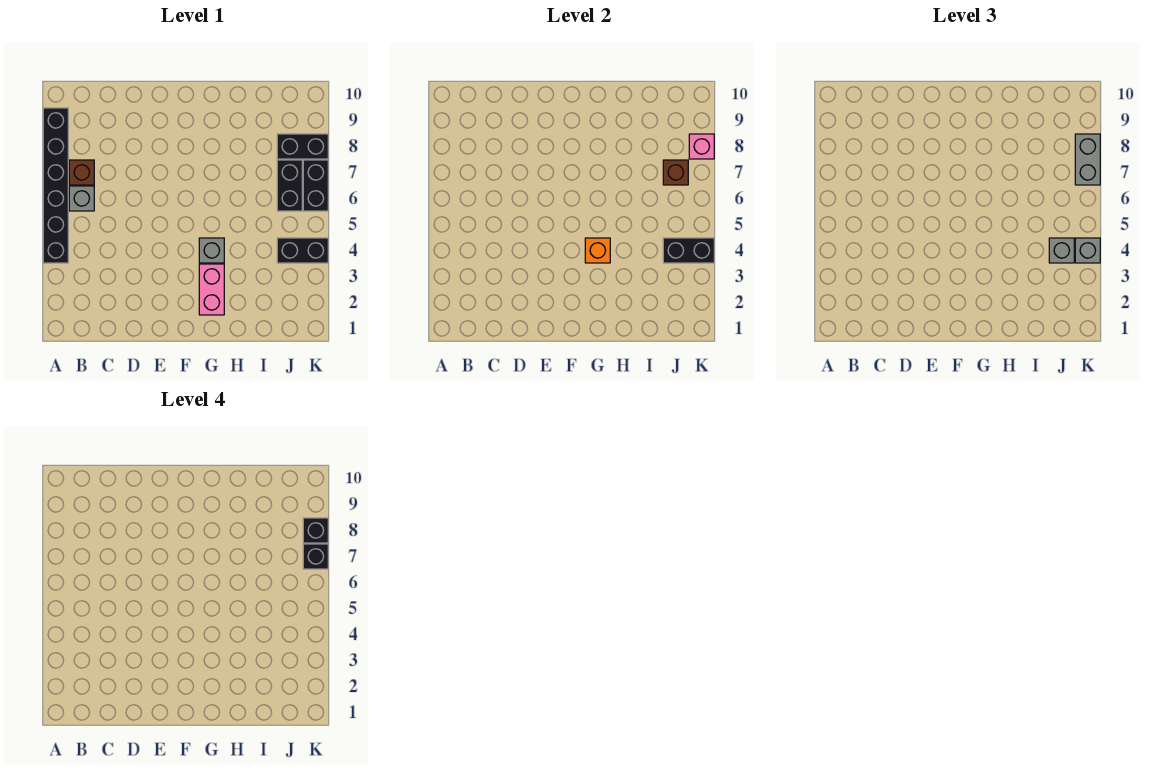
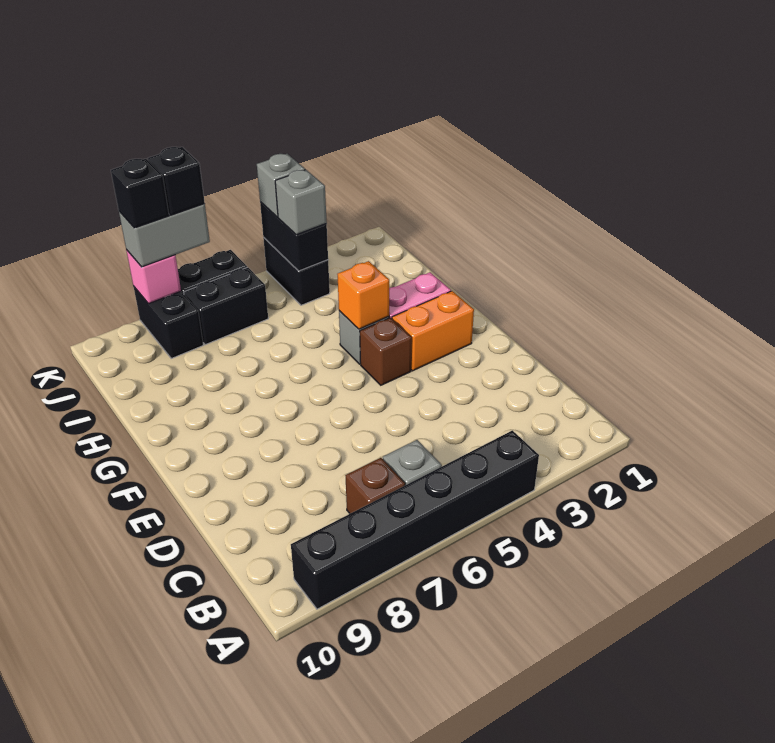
none -> orange 1x2 brick [392,291,474,371]
brown 1x1 brick [663,160,688,185] -> brown 1x1 brick moved to [360,318,412,385]

